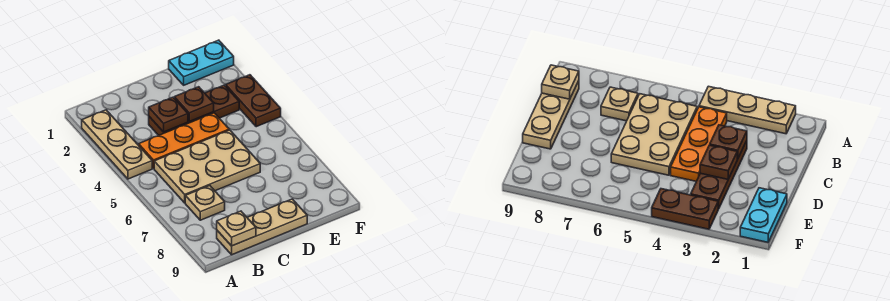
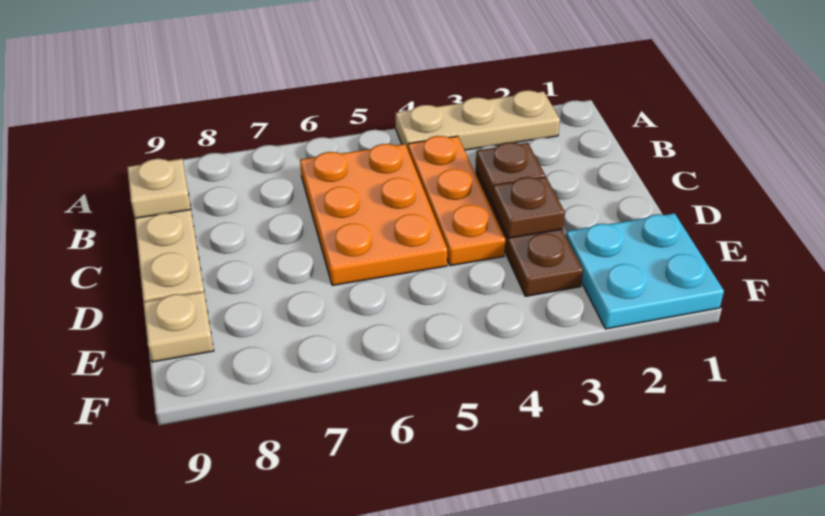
tan 2x3 plate [154,130,260,203] -> orange 2x3 plate [300,144,447,286]
tan 1x1 plate [185,186,225,220] -> tan 1x1 plate moved to [143,292,214,362]
cyan 1x2 plate [169,40,234,85] -> cyan 2x2 plate [566,213,724,329]
brown 1x2 plate [226,75,281,127] -> none

